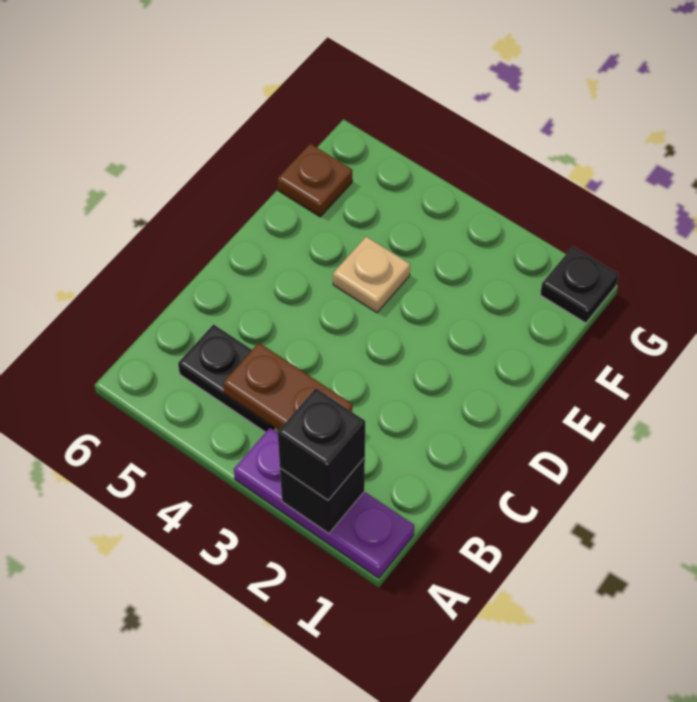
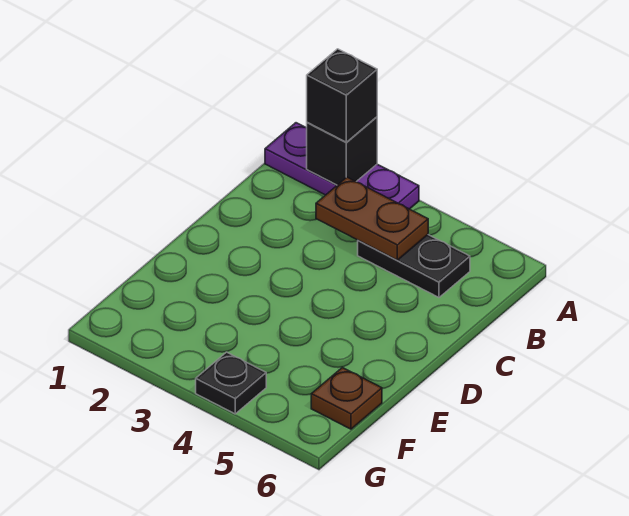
tan 1x1 plate [333,237,410,313] -> none
black 1x1 plate [540,247,619,323] -> black 1x1 plate moved to [196,352,266,414]

